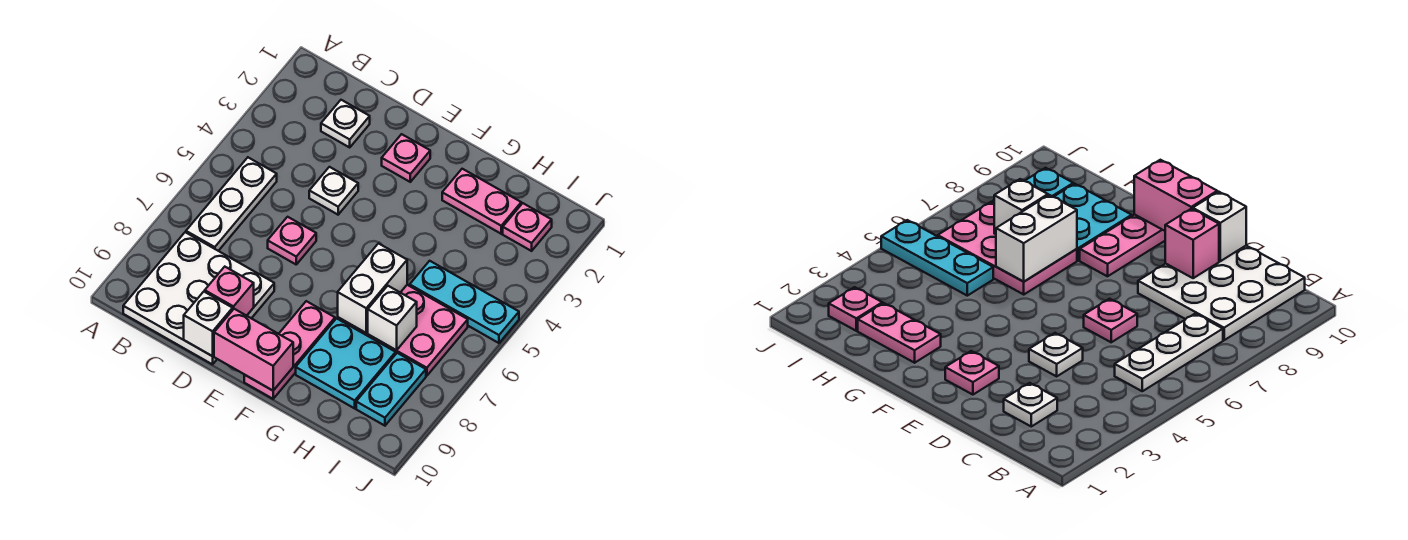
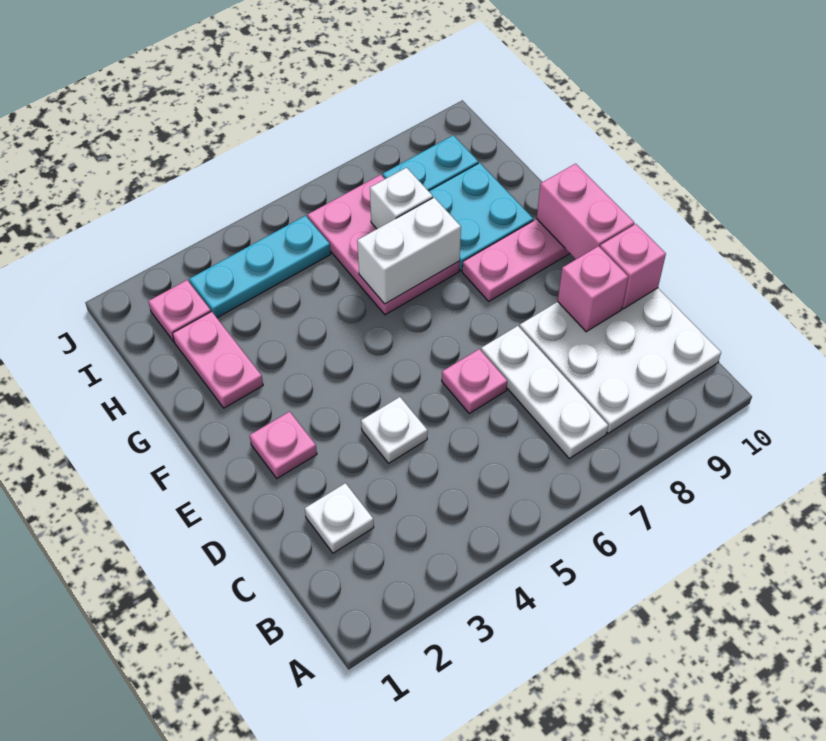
white 1x3 plate [186,158,277,251] -> white 1x3 plate turned to [481,326,608,458]
white 1x1 brick [184,292,233,356] -> pink 1x1 brick [600,224,666,309]
cyan 1x3 plate [410,261,519,343] -> cyan 1x3 plate turned to [189,216,331,318]

